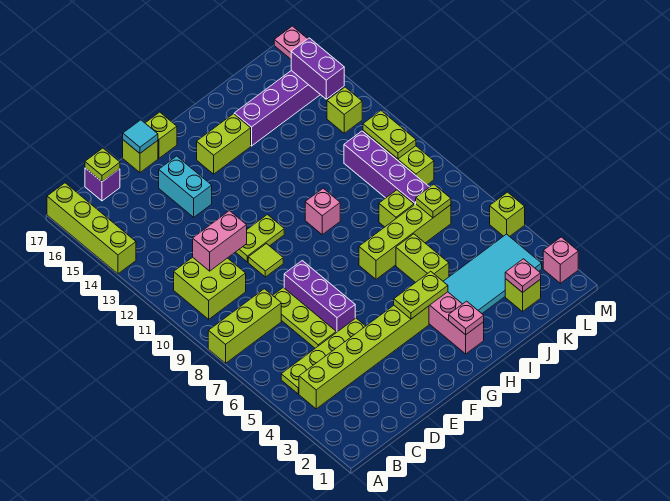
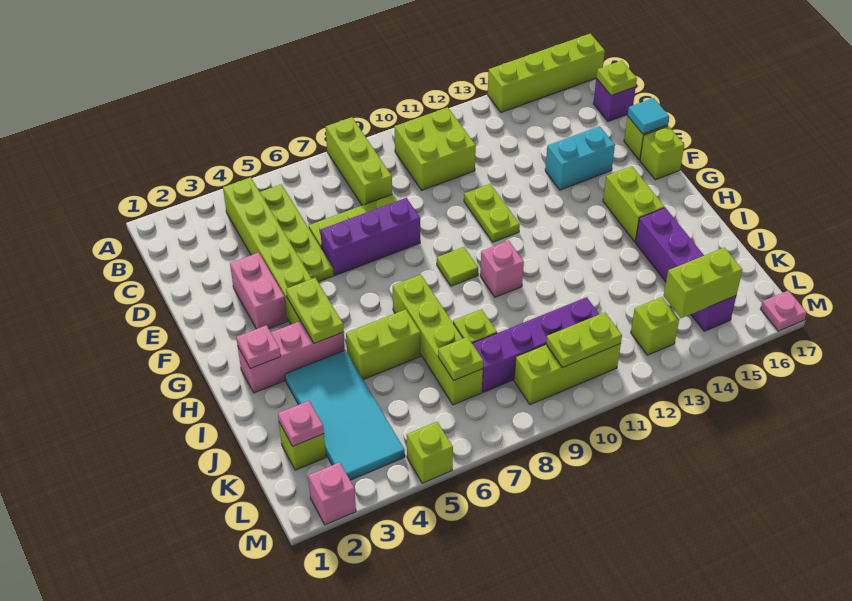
pink 1x2 brick [193,210,247,271] -> pink 1x2 brick moved to [230,252,287,329]
lime 1x1 tile [248,244,283,277] -> lime 1x1 tile moved to [437,247,478,286]
purple 1x2 brick [291,38,344,99] -> lime 1x2 brick [664,248,742,318]

